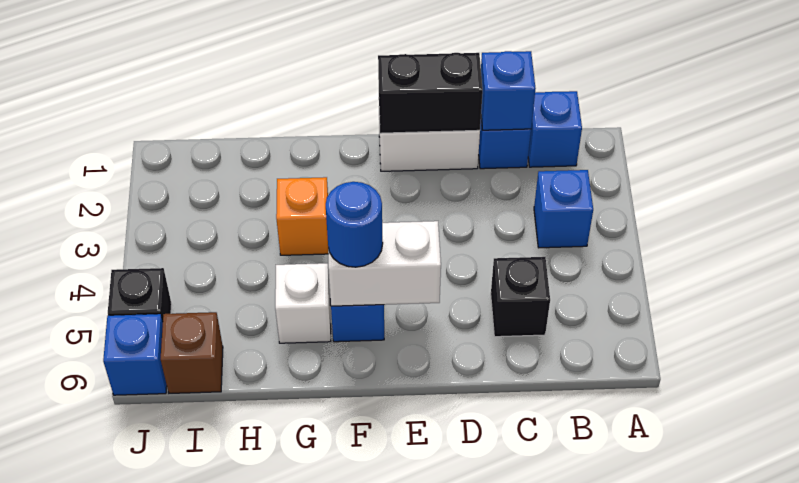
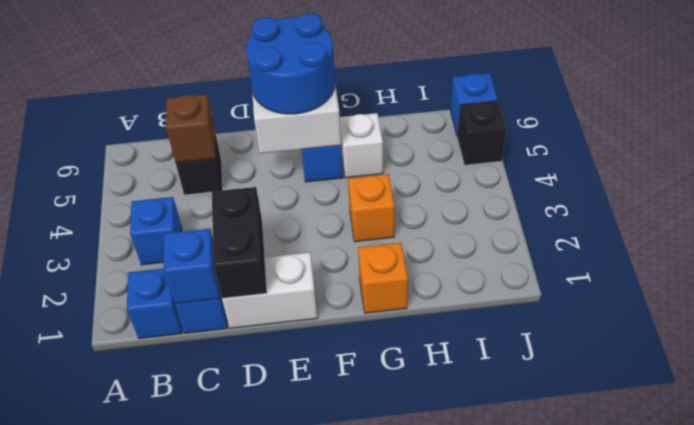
black 1x2 brick [378,53,483,133] -> black 1x2 brick turned to [212,187,267,298]
blue 1x1 round brick [326,182,383,267] -> blue 2x2 round brick [246,13,335,114]
none -> orange 1x1 brick [358,243,408,313]
brown 1x1 brick [161,312,223,393] -> brown 1x1 brick moved to [166,94,216,163]

